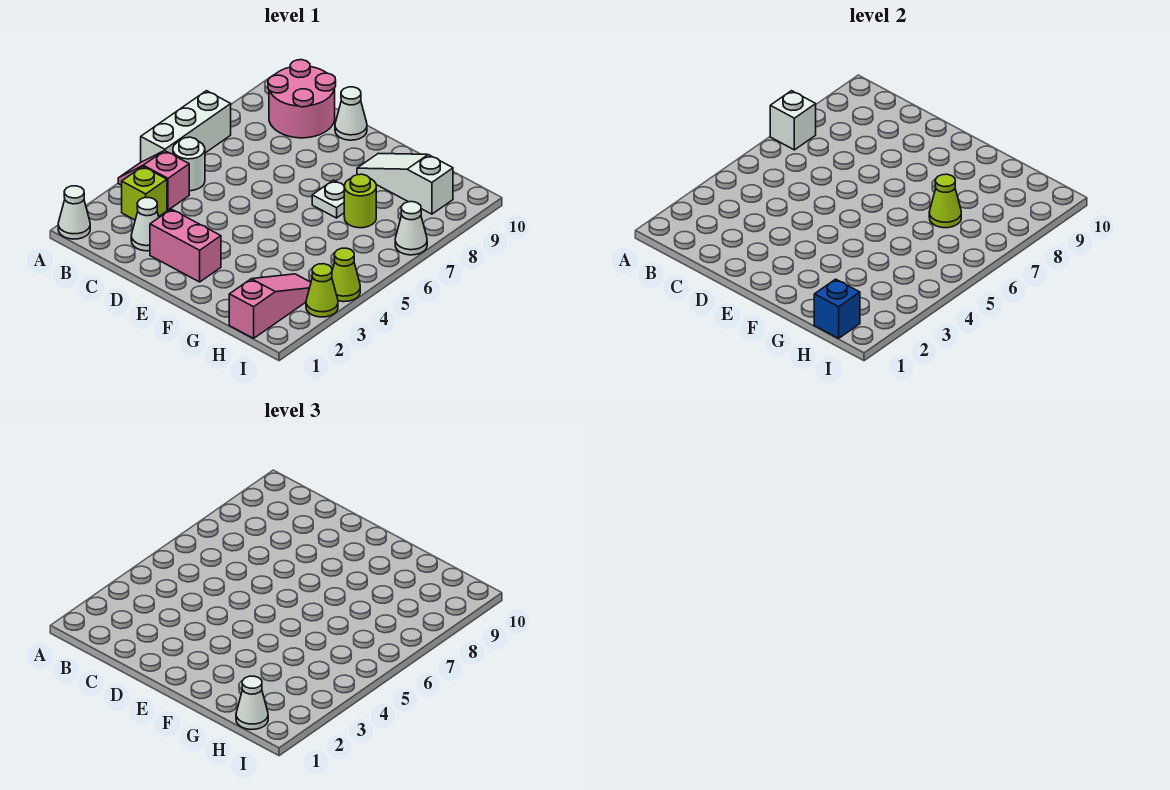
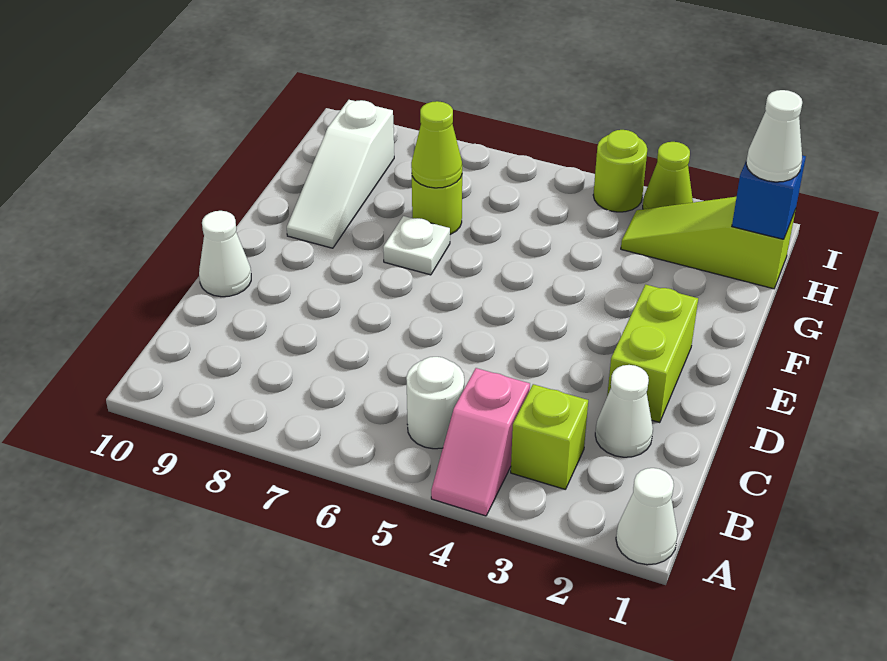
white 1x3 brick [141,91,231,162] -> none
white 1x1 brick [770,91,816,150] -> none
pink 2x2 round brick [268,60,336,138] -> none
pink 1x2 brick [150,209,221,282] -> lime 1x2 brick [607,284,698,423]
pink 1x3 slope [229,274,311,338] -> lime 1x3 slope [621,197,795,289]
lime 1x1 cone [332,248,360,302] -> lime 1x1 round brick [593,130,647,212]
white 1x1 cone [395,202,427,255] -> none

